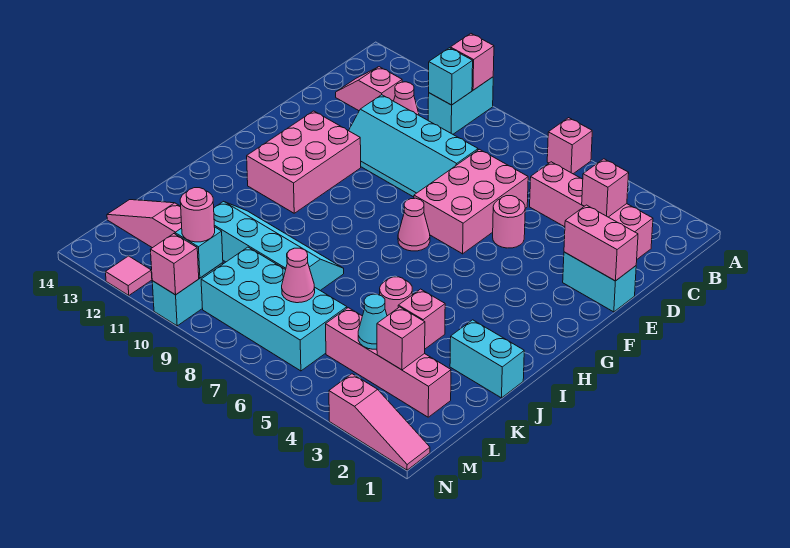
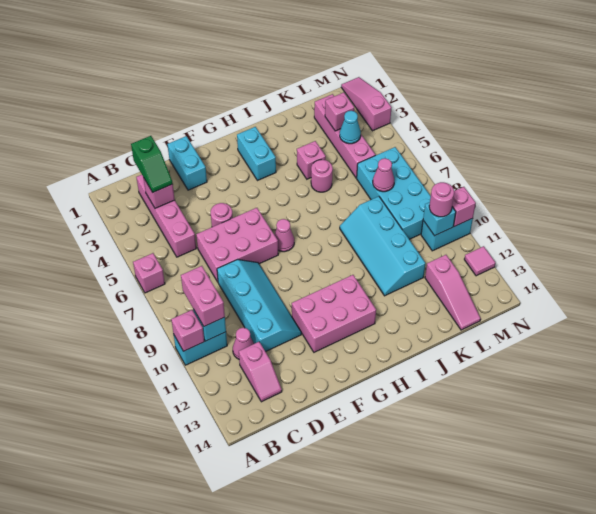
none -> green 1x2 slope [131,136,173,192]
pink 1x2 brick [564,205,638,281] -> pink 1x2 brick moved to [181,266,225,326]
cyan 1x2 brick [450,320,524,398] -> cyan 1x2 brick moved to [237,127,276,181]

